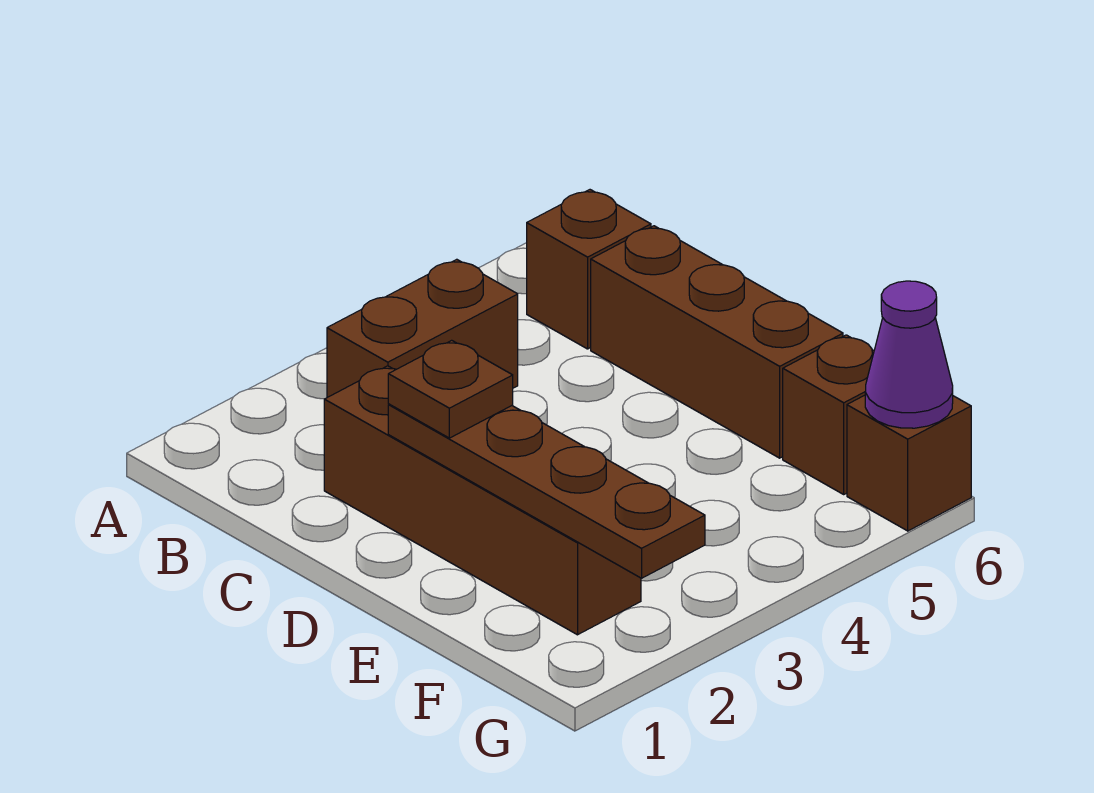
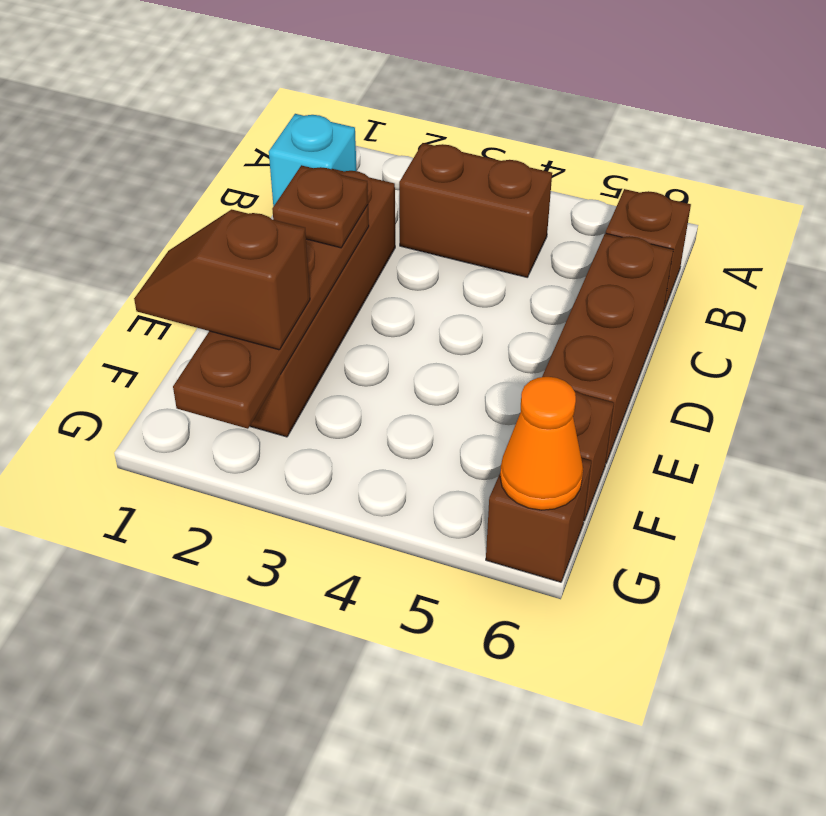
none -> cyan 1x1 brick [269,114,356,207]
none -> brown 1x2 slope [134,209,310,350]
purple 1x1 cone [865,281,953,428] -> orange 1x1 cone [500,377,583,510]

